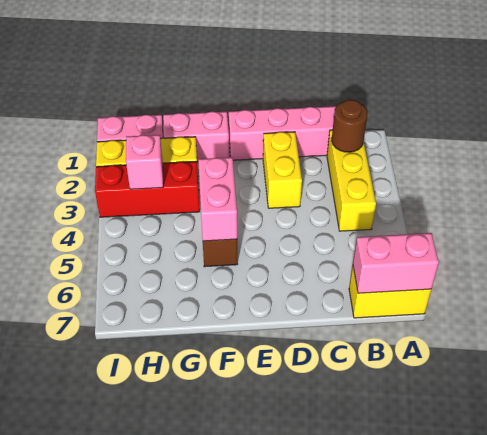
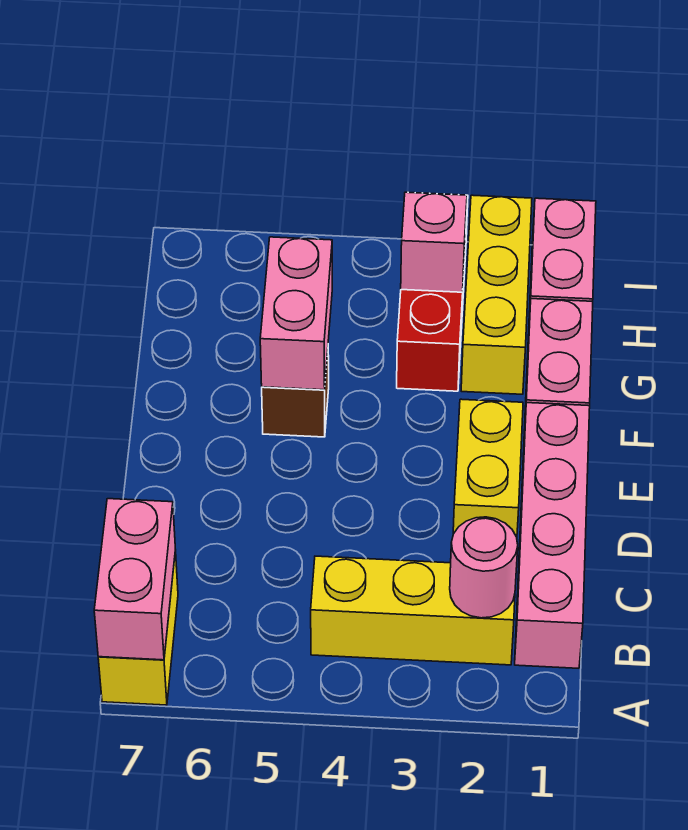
brown 1x1 round brick [332,100,367,152] -> pink 1x1 round brick [450,517,518,618]
yellow 1x2 brick [263,132,302,208] -> yellow 1x2 brick turned to [453,399,523,537]
pink 1x2 brick [198,157,237,241] -> pink 1x2 brick turned to [260,237,332,390]

